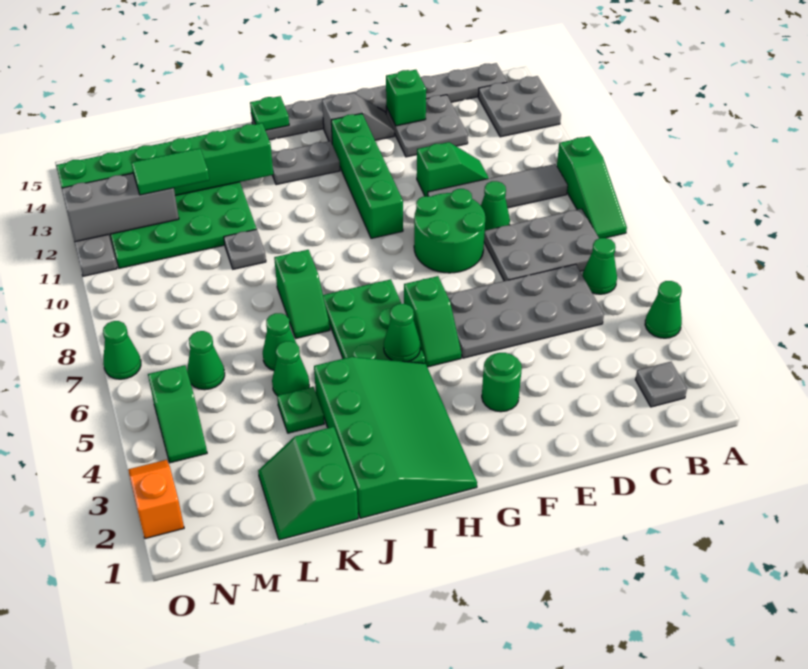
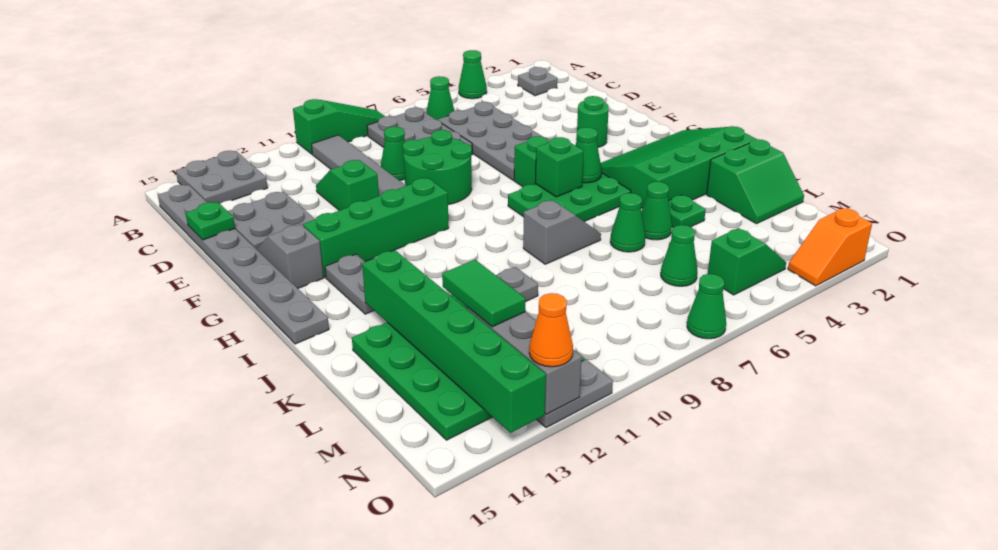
green 1x1 brick [386,70,426,126] -> green 1x1 brick moved to [535,137,584,197]
green 1x1 plate [250,96,289,130] -> green 1x1 plate moved to [186,202,235,240]
green 1x2 slope [274,250,330,338] -> grey 1x2 slope [523,200,601,264]
none -> orange 1x1 cone [529,293,573,367]

